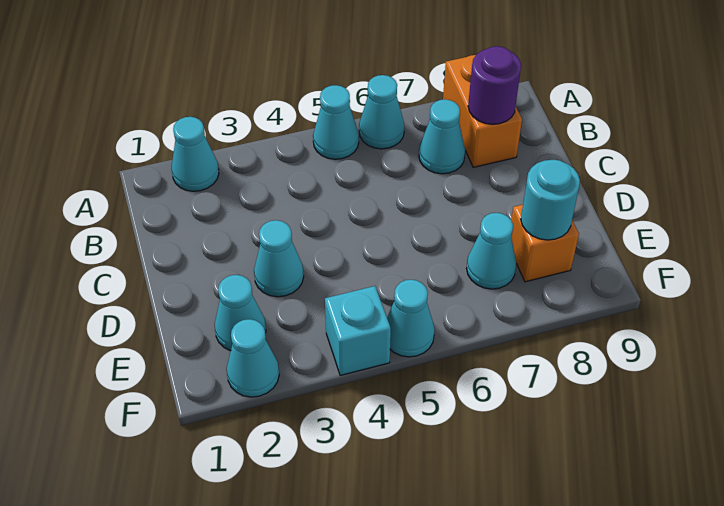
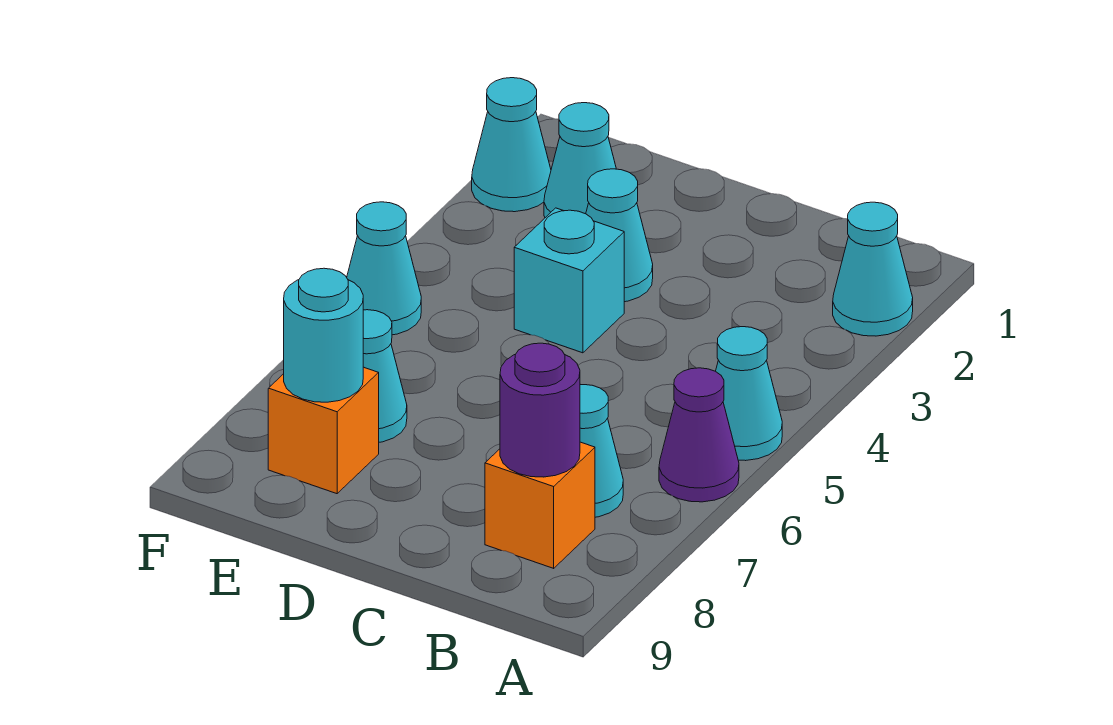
cyan 1x1 cone [359,75,404,149] -> purple 1x1 cone [659,368,739,502]
orange 1x2 brick [443,55,522,167] -> orange 1x1 brick [485,442,595,568]
cyan 1x1 brick [325,286,391,375] -> cyan 1x1 brick moved to [514,208,624,353]

